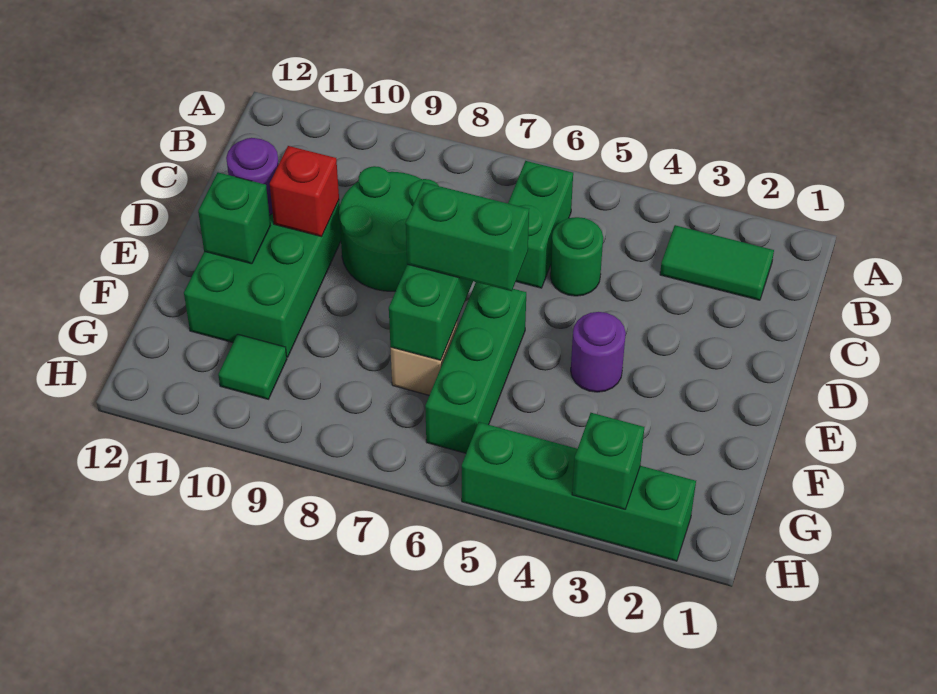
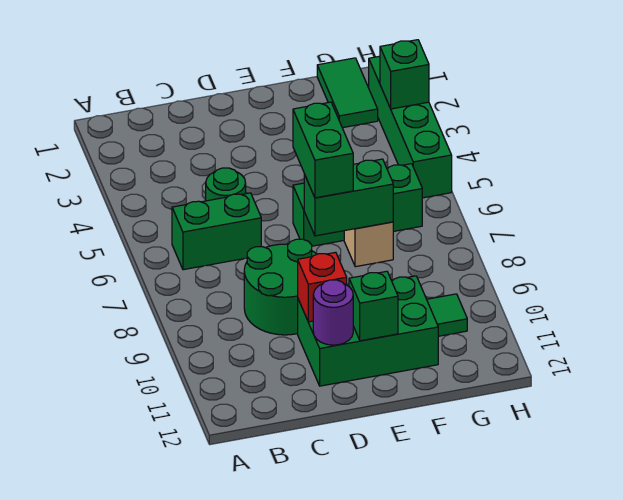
green 1x2 tile [660,225,774,300] -> green 1x2 tile moved to [317,58,378,128]
purple 1x1 round brick [571,312,626,392] -> none

